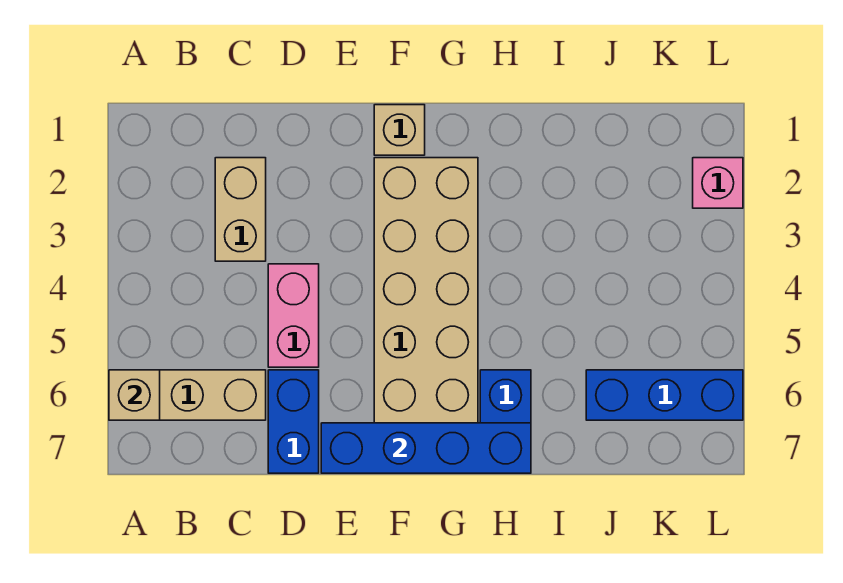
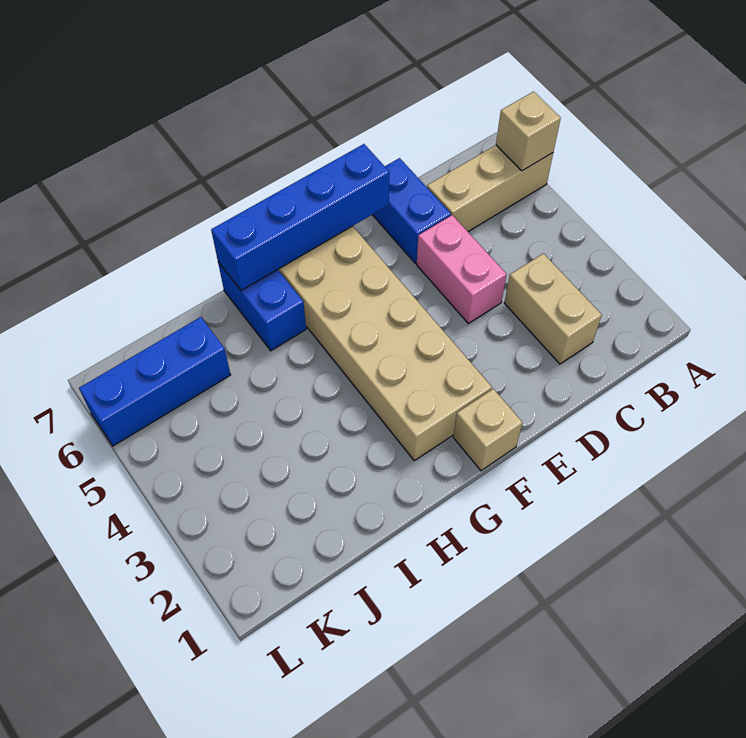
pink 1x1 brick [693,158,743,208] -> none

